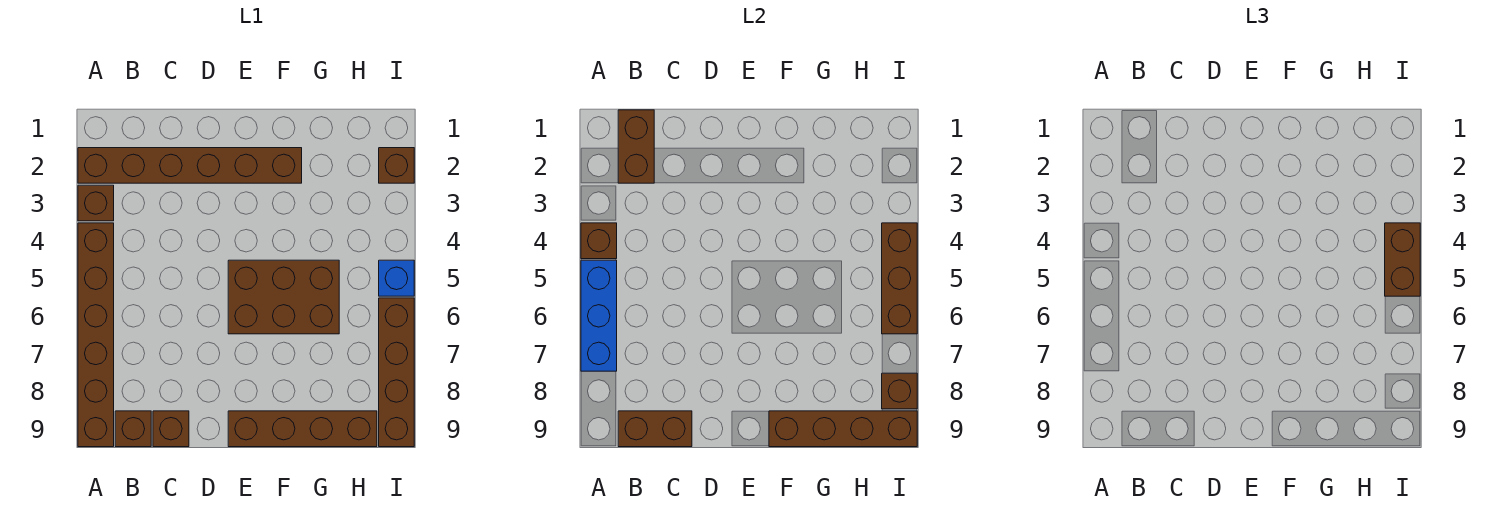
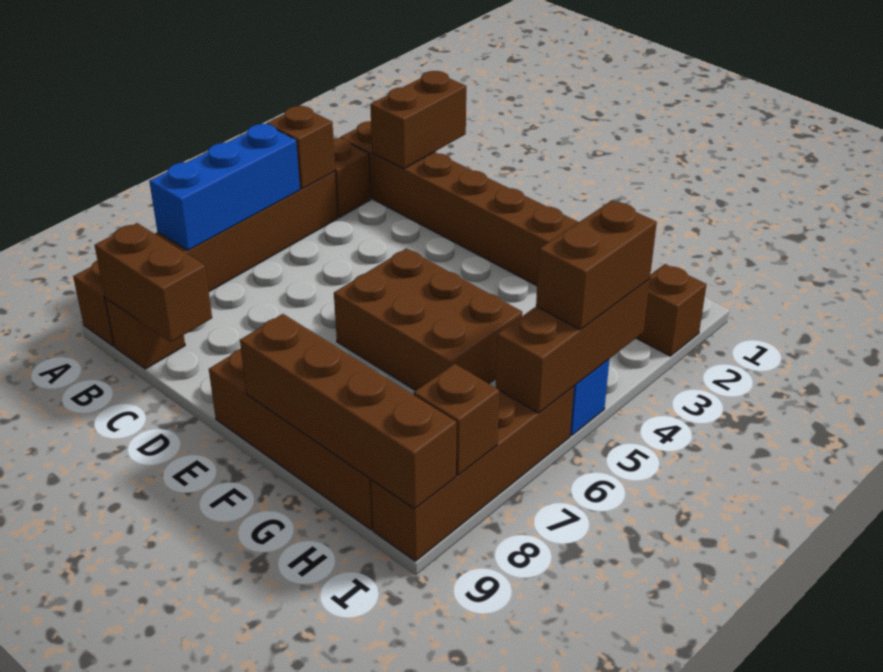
brown 1x1 brick [153,411,189,447] -> none

